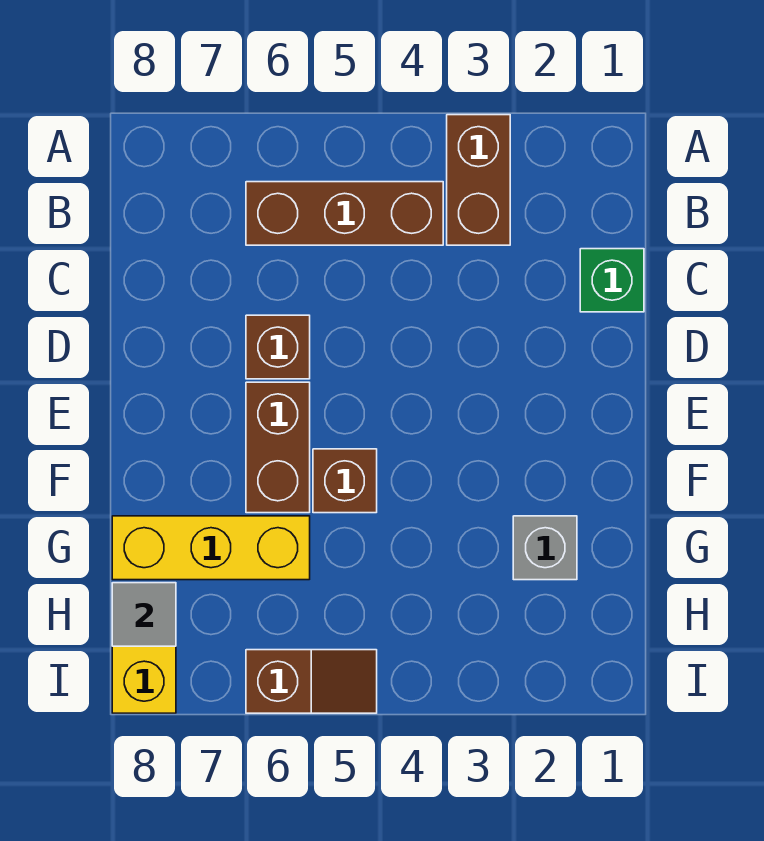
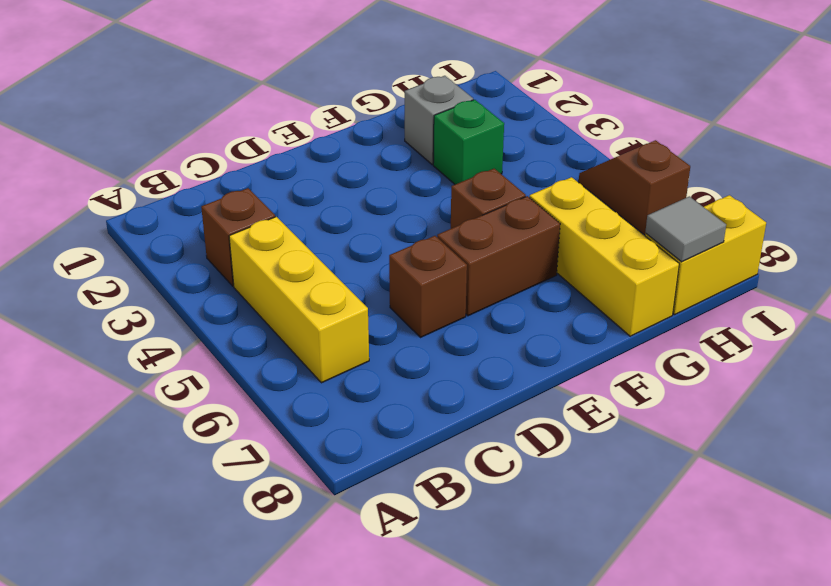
brown 1x2 brick [447,115,510,245] -> brown 1x1 brick [201,188,275,286]
brown 1x3 brick [246,182,443,245] -> yellow 1x3 brick [229,217,369,383]
green 1x1 brick [580,249,644,312] -> green 1x1 brick moved to [433,100,504,184]

